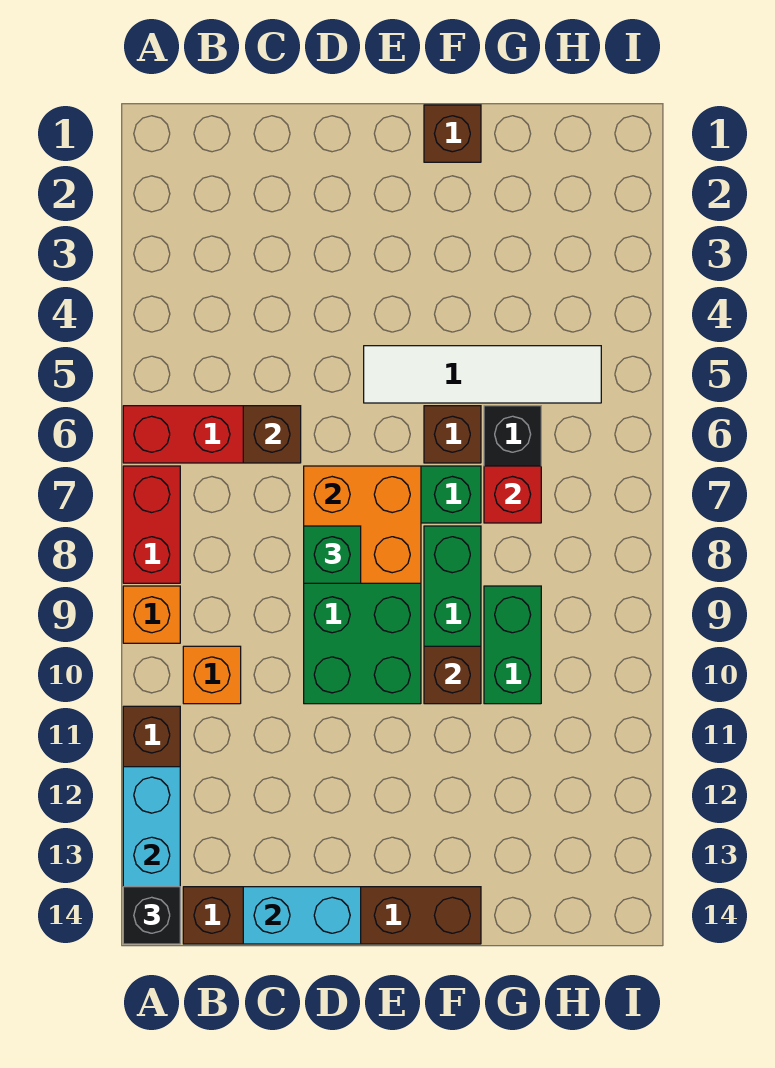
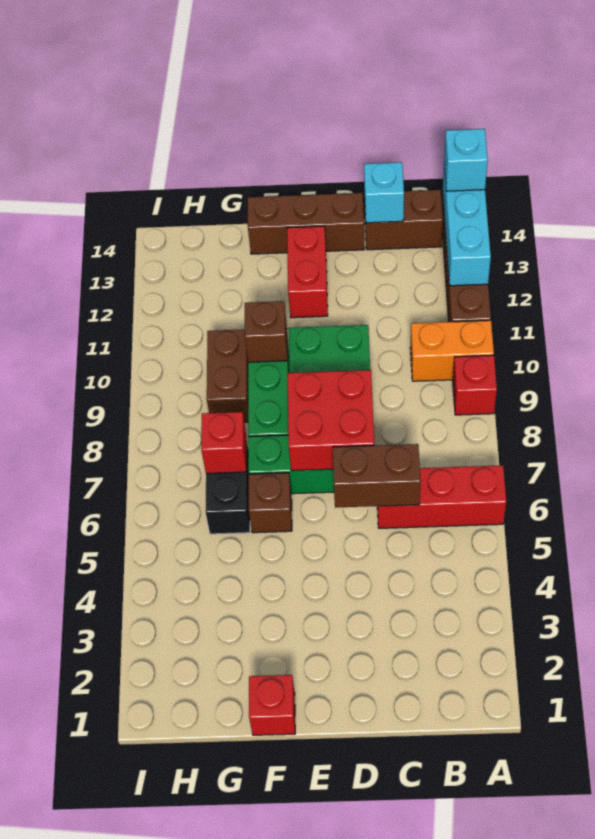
red 1x2 brick [123,466,180,583] -> red 1x2 brick moved to [287,226,328,318]
orange 1x1 brick [123,586,180,643] -> red 1x1 brick [453,355,497,415]
black 1x1 brick [123,887,180,944] -> cyan 1x1 brick [444,129,488,191]
orange 1x1 brick [183,646,241,704] -> orange 1x2 brick [410,320,494,381]
brown 1x1 brick [243,406,301,463] -> brown 1x2 brick [333,444,421,508]
cyan 1x2 brick [243,887,361,944] -> cyan 1x1 brick [364,162,404,223]
orange 2x2 brick [304,466,421,583] -> red 2x2 brick [288,370,374,471]
green 1x1 brick [304,526,361,583] -> none
white 1x4 tile [364,346,601,403] -> none
brown 1x1 brick [424,105,481,162] -> red 1x1 brick [249,675,295,735]
green 1x2 brick [484,586,541,704] -> brown 1x2 brick [207,329,248,422]

